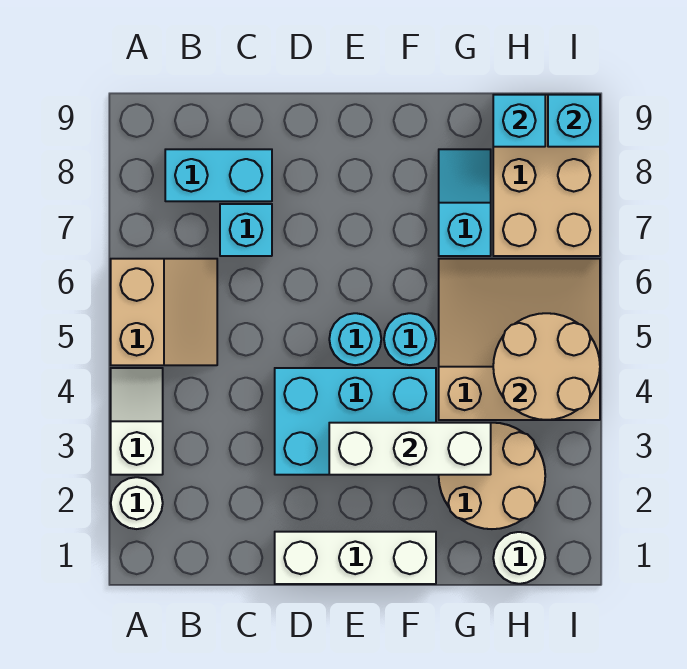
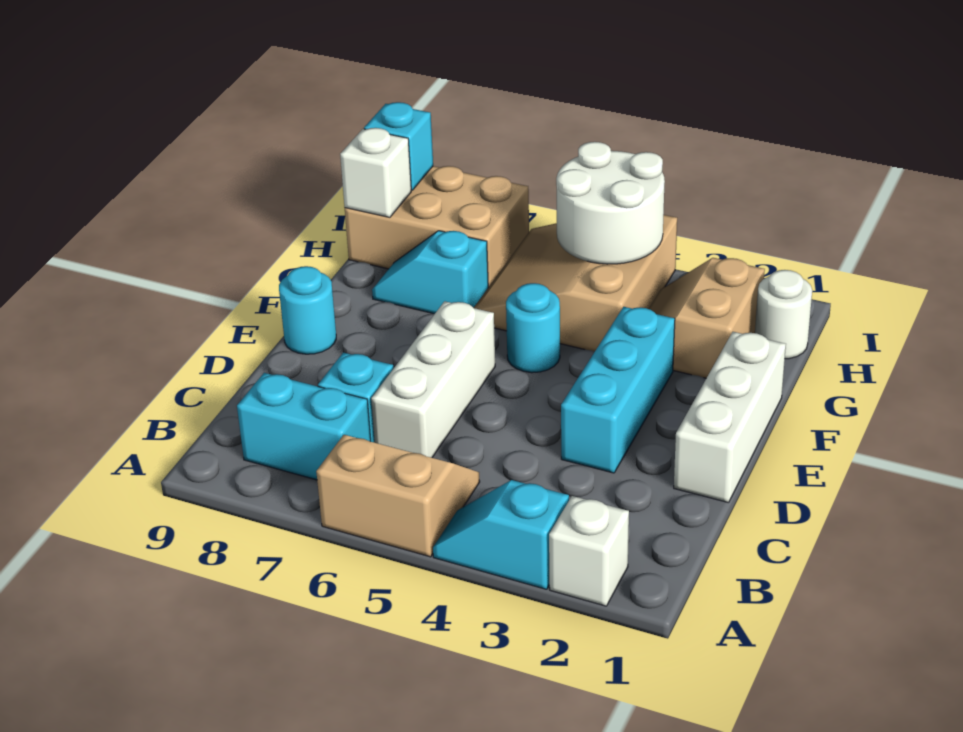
white 1x1 round brick [111,477,163,529] -> white 1x1 brick [549,496,629,606]
white 1x2 slope [111,368,163,475] -> cyan 1x2 slope [433,480,569,589]
cyan 1x2 brick [165,149,272,201] -> cyan 1x2 brick turned to [237,373,371,480]
cyan 2x3 brick [275,368,436,475] -> cyan 1x3 brick [561,307,675,473]
white 1x3 brick [329,423,491,475] -> white 1x3 brick moved to [371,301,495,458]
cyan 1x1 round brick [329,313,381,365] -> cyan 1x1 round brick moved to [279,266,336,354]
tan 2x2 round brick [439,423,545,529] -> tan 2x2 slope [649,258,765,378]
tan 2x2 round brick [493,313,600,420] -> white 2x2 round brick [556,142,665,264]
cyan 1x1 brick [493,95,545,147] -> white 1x1 brick [340,128,411,217]

